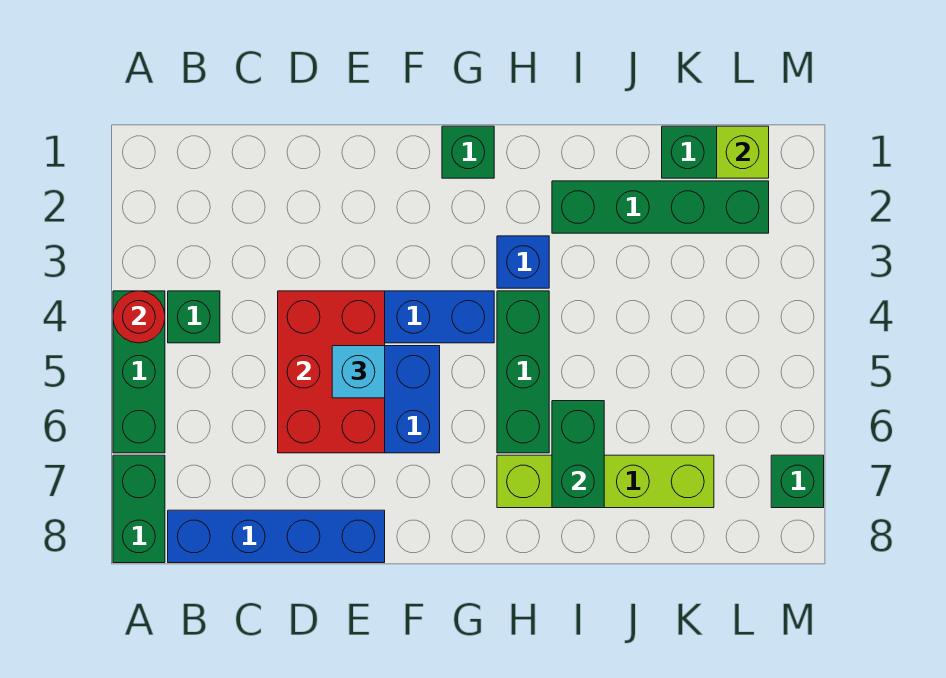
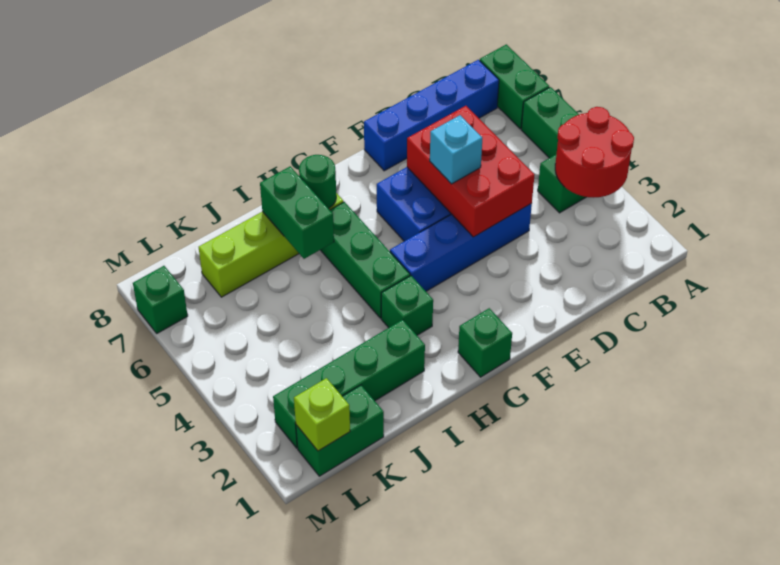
red 1x1 round brick [113,291,165,343] -> red 2x2 round brick [555,107,634,198]
blue 1x1 brick [497,236,549,288] -> green 1x1 brick [381,276,433,335]
none -> green 1x1 round brick [299,155,336,209]

